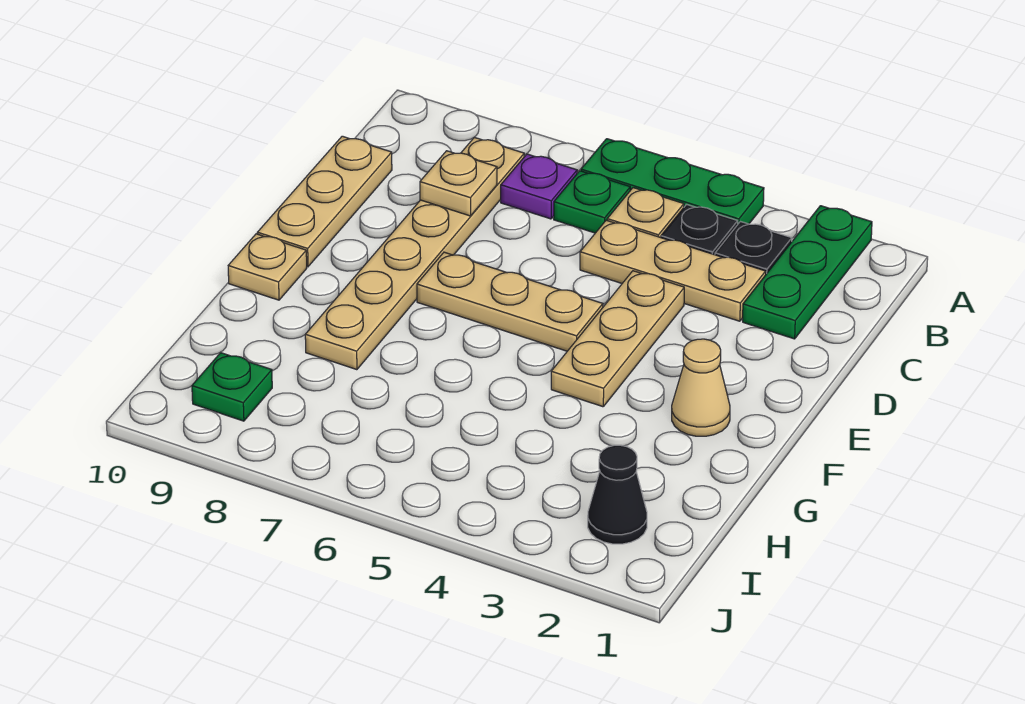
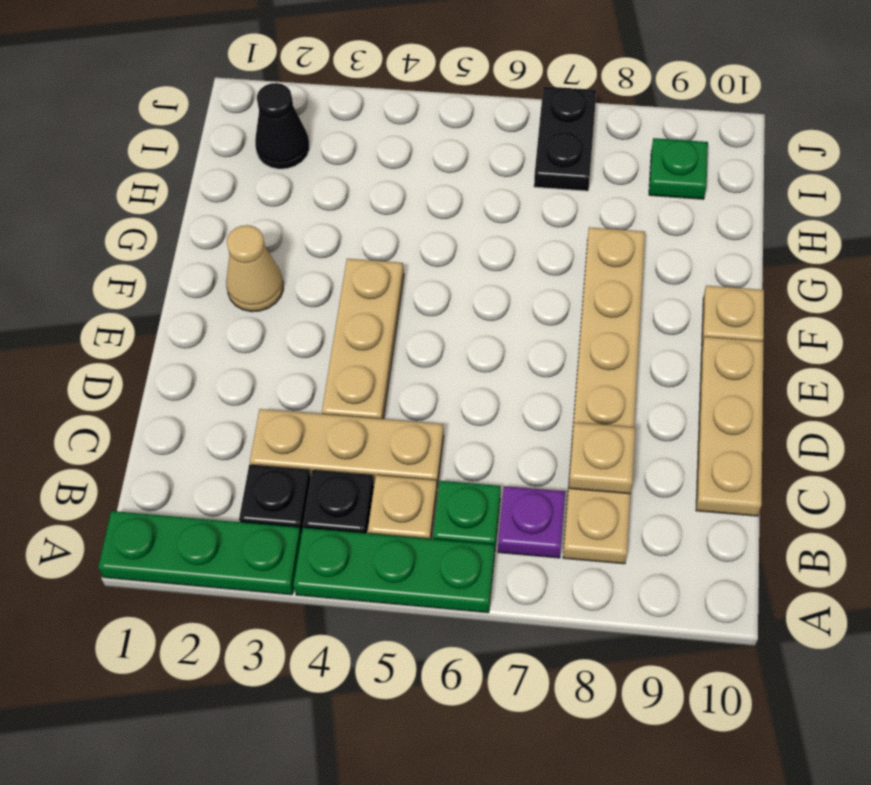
green 1x3 plate [743,206,872,339] -> green 1x3 plate turned to [98,511,301,595]
tan 1x3 plate [417,252,603,351] -> none
none -> black 1x2 plate [534,86,597,191]

